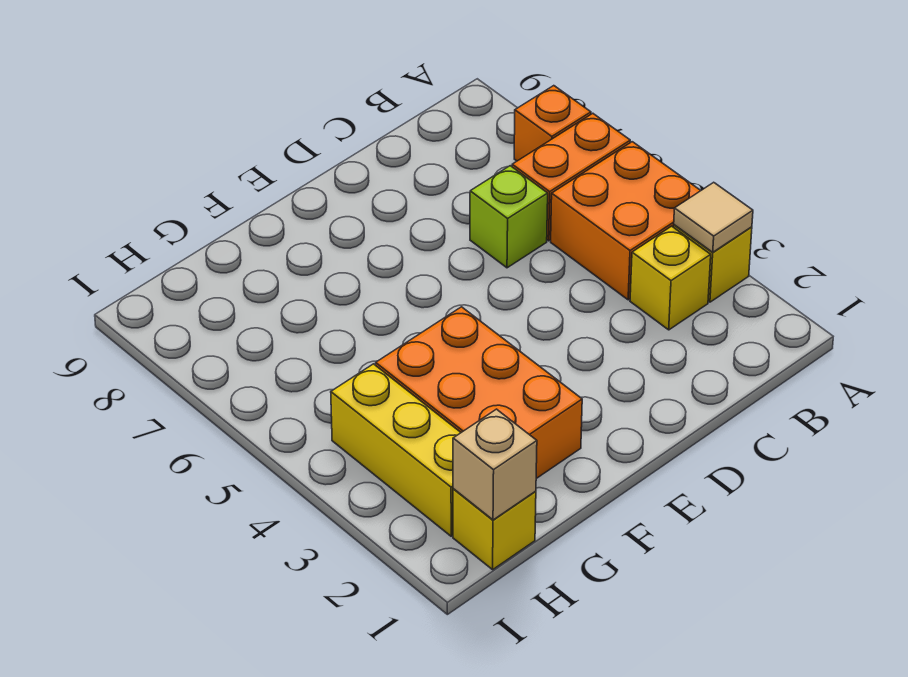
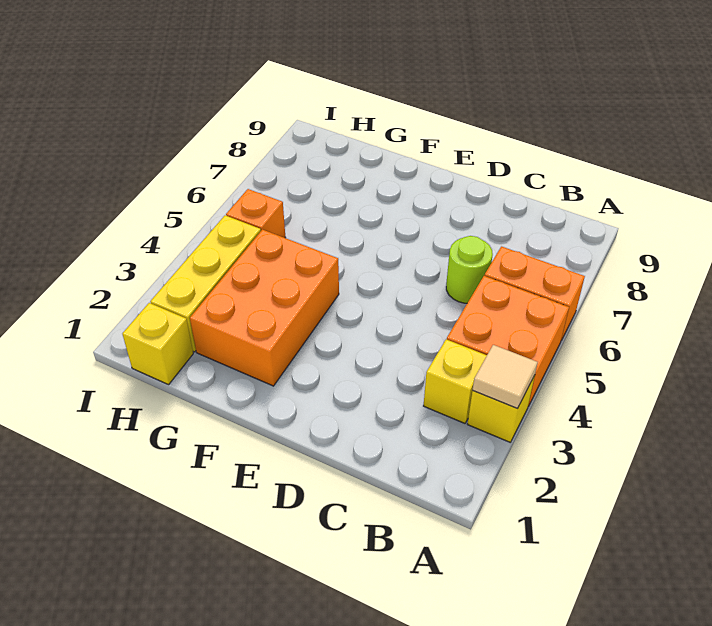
orange 1x1 brick [514,86,591,161] -> orange 1x1 brick moved to [226,189,286,238]
lime 1x1 brick [470,166,548,268] -> lime 1x1 round brick [446,236,493,303]
tan 1x1 brick [453,409,537,520] -> none

